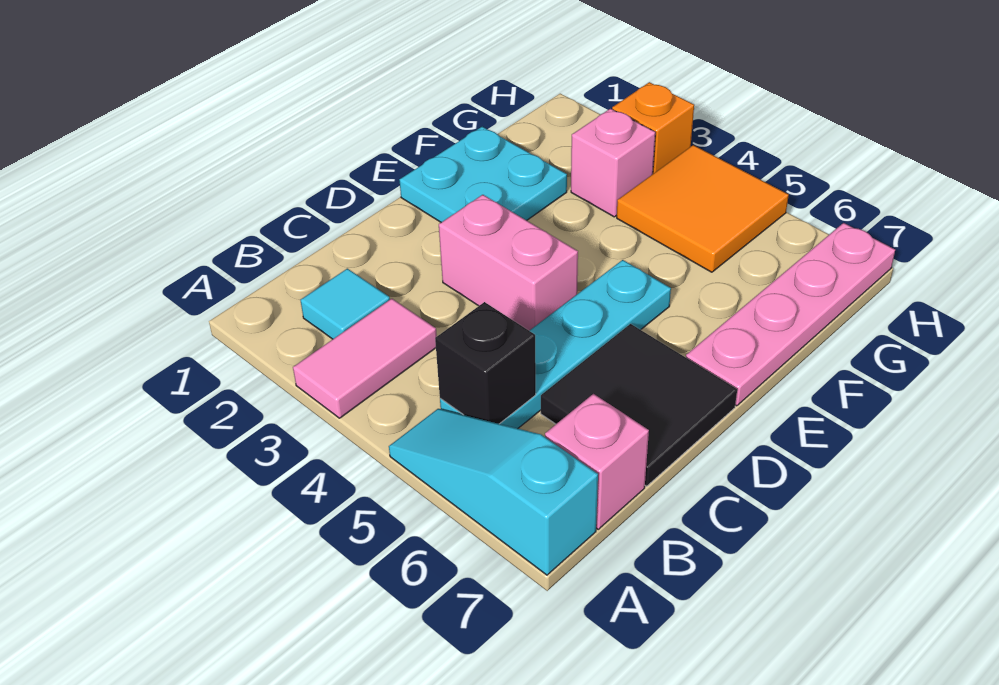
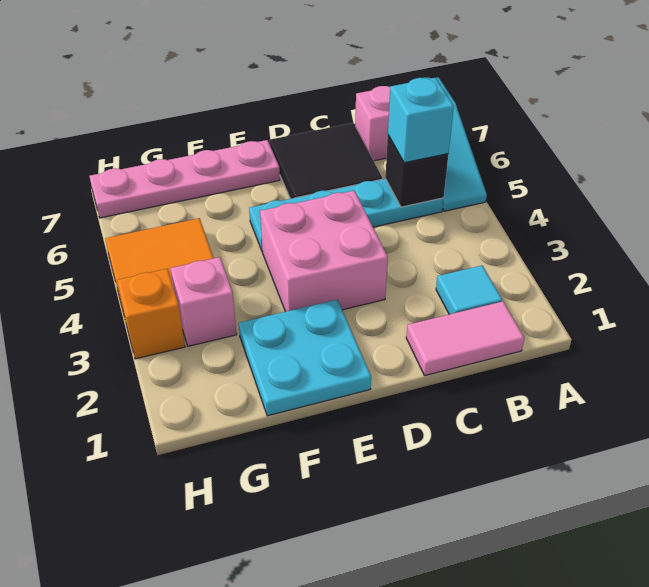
pink 1x2 tile [293,299,437,418] -> pink 1x2 tile moved to [406,302,524,376]
none -> cyan 1x1 brick [388,78,454,163]
pink 1x2 brick [439,195,578,330] -> pink 2x2 brick [260,191,388,312]

